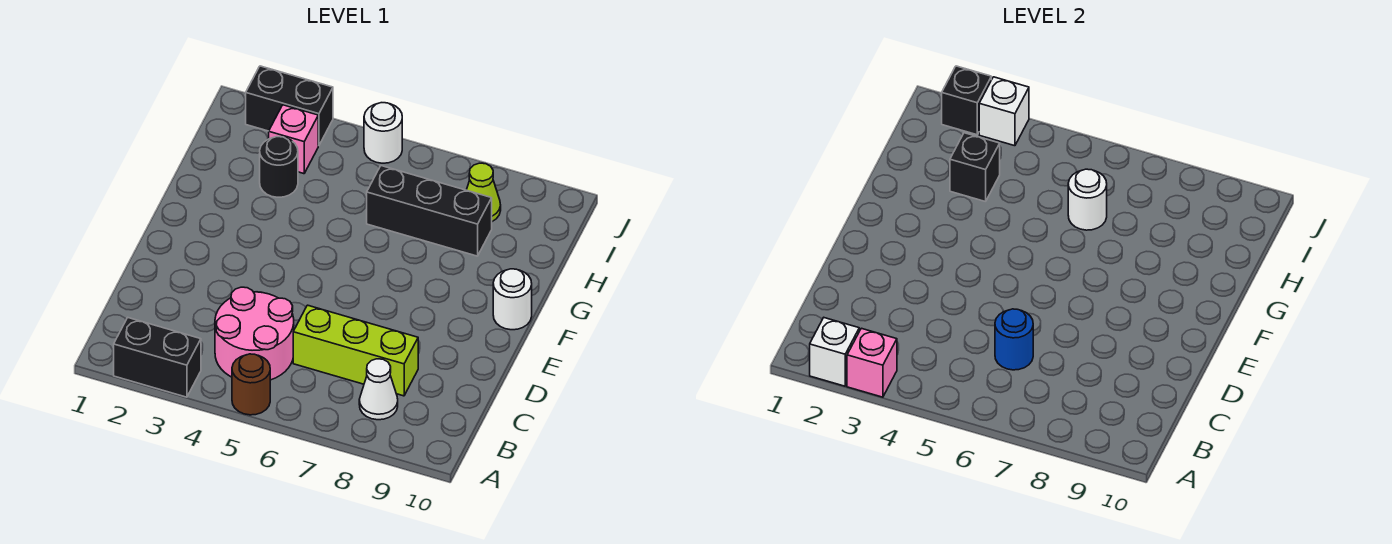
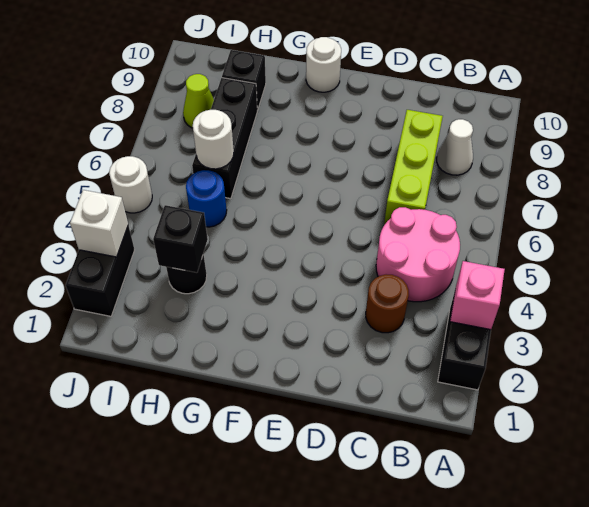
white 1x1 brick [810,318,859,386] -> none
brown 1x1 round brick [232,354,270,415] -> brown 1x1 round brick moved to [366,274,409,333]
blue 1x1 round brick [995,309,1033,370] -> blue 1x1 round brick moved to [186,170,227,227]
pink 1x1 brick [269,105,318,174] -> none
black 1x1 brick [942,66,991,135] -> black 1x1 brick moved to [222,50,266,110]

